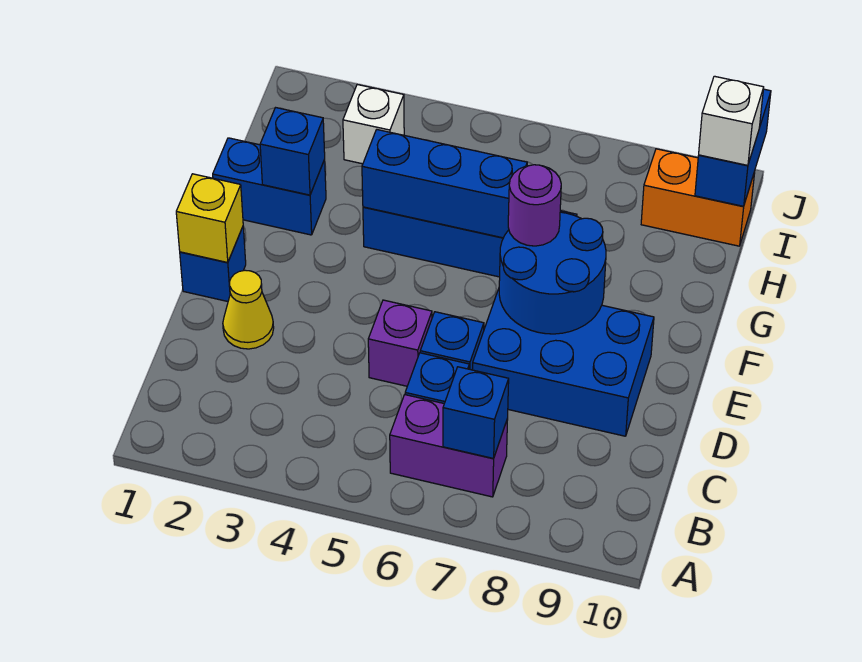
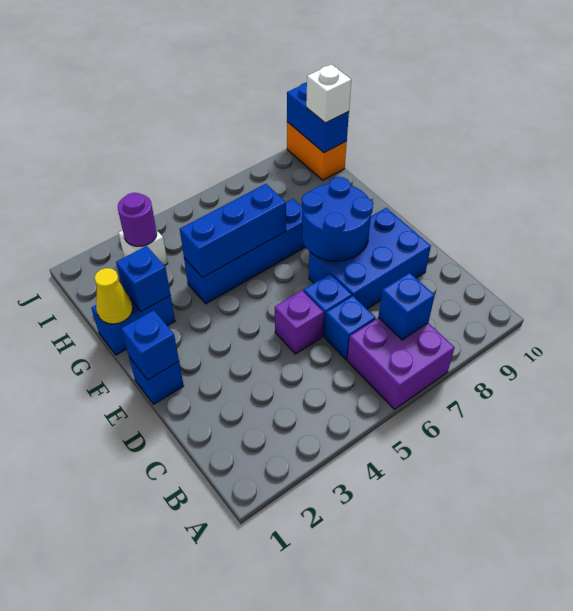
purple 1x2 brick [390,395,508,497] -> purple 2x2 brick [347,318,455,409]
yellow 1x1 cone [223,270,274,349] -> yellow 1x1 cone moved to [94,268,133,324]
yellow 1x1 brick [176,174,243,262] -> blue 1x1 brick [121,310,179,380]
purple 1x1 round brick [508,165,561,246] -> purple 1x1 round brick moved to [118,193,157,246]
orange 1x2 brick [641,149,755,246] -> orange 1x2 brick turned to [287,122,347,180]

